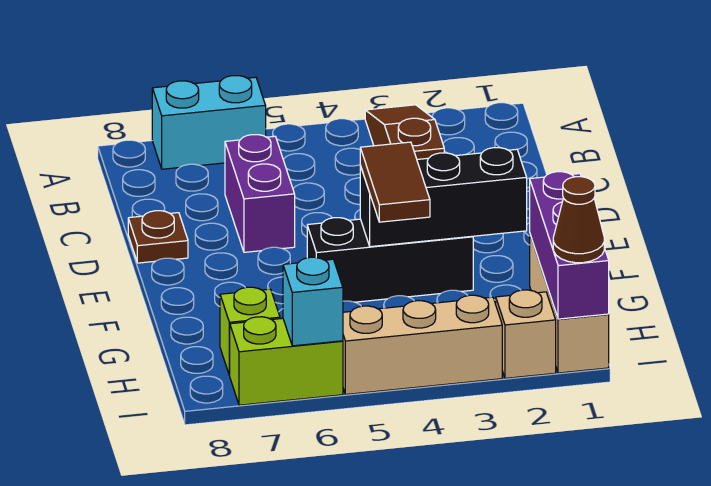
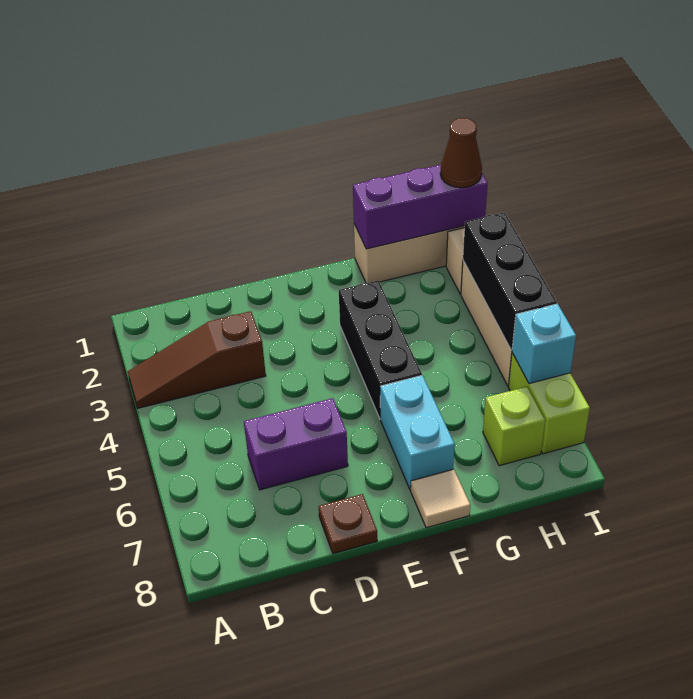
cyan 1x2 brick [152,76,266,169] -> cyan 1x2 brick moved to [380,375,455,490]
black 1x3 brick [360,148,527,247] -> black 1x3 brick moved to [463,212,557,350]
brown 1x2 tile [360,142,430,222] -> none
none -> tan 1x1 tile [411,469,470,528]

